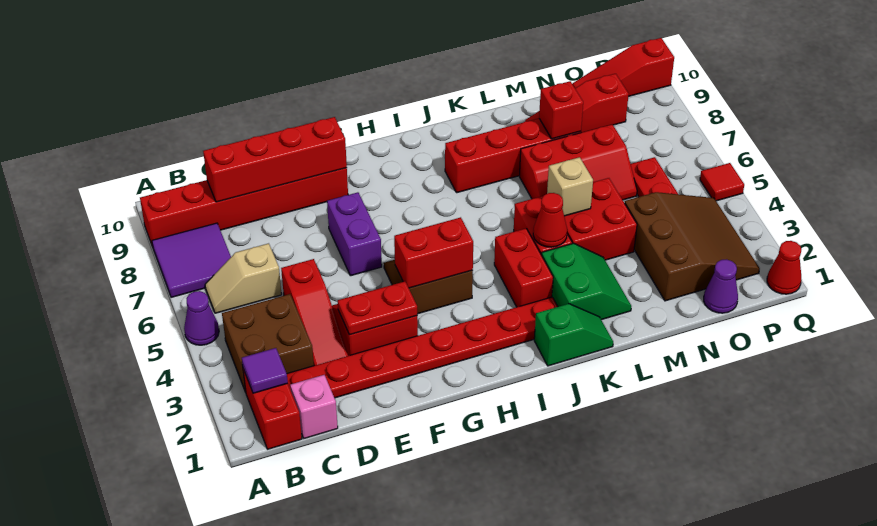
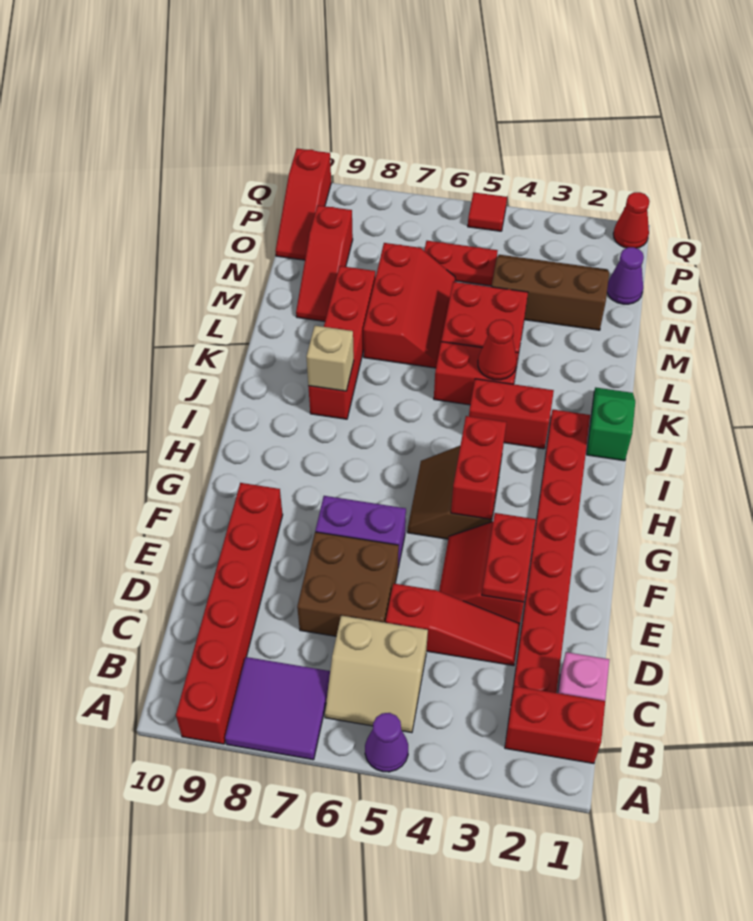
purple 1x1 tile [242,348,288,393] -> none
brown 2x2 brick [222,294,314,392] -> brown 2x2 brick moved to [297,532,399,636]
tan 1x2 slope [205,243,282,313] -> tan 2x2 slope [325,616,428,733]
red 1x4 brick [203,117,347,202] -> none
green 2x2 slope [542,243,631,320] -> none
tan 1x1 brick [547,157,593,216] -> tan 1x1 brick moved to [306,326,354,391]
red 1x1 brick [539,81,583,139] -> none
brown 3x3 slope [625,192,760,301] -> brown 2x3 slope [492,255,609,330]

